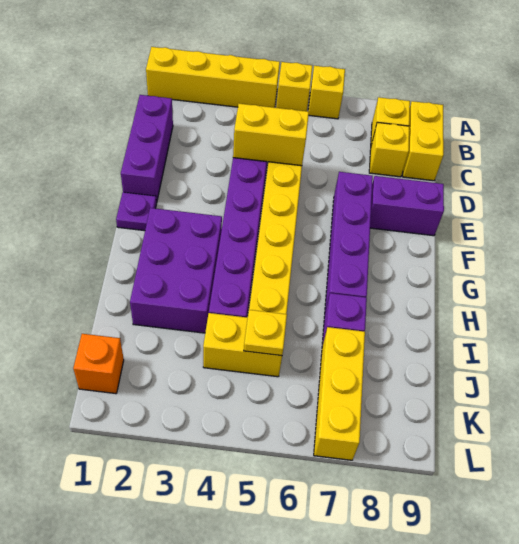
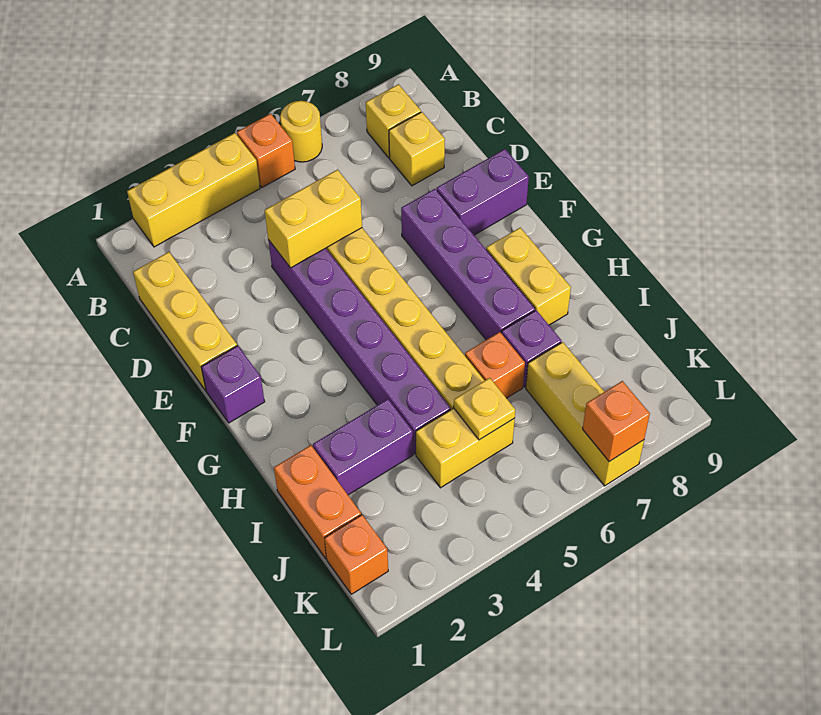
yellow 1x4 brick [146,47,280,108] -> yellow 1x3 brick [127,133,260,247]
yellow 1x1 brick [276,62,312,111] -> orange 1x1 brick [237,114,295,187]
yellow 1x1 brick [308,66,345,119] -> yellow 1x1 round brick [280,101,322,162]
yellow 1x2 brick [403,101,444,181] -> yellow 1x2 brick moved to [486,228,571,325]
purple 1x3 brick [121,95,173,203] -> yellow 1x3 brick [133,252,237,391]
purple 1x1 plate [116,192,156,231] -> purple 1x1 brick [201,346,265,423]
purple 2x3 brick [130,208,222,333] -> purple 1x2 brick [313,399,413,495]
none -> orange 1x2 brick [274,445,361,559]
none -> orange 1x1 brick [465,332,525,398]
none -> orange 1x1 brick [583,381,650,461]

